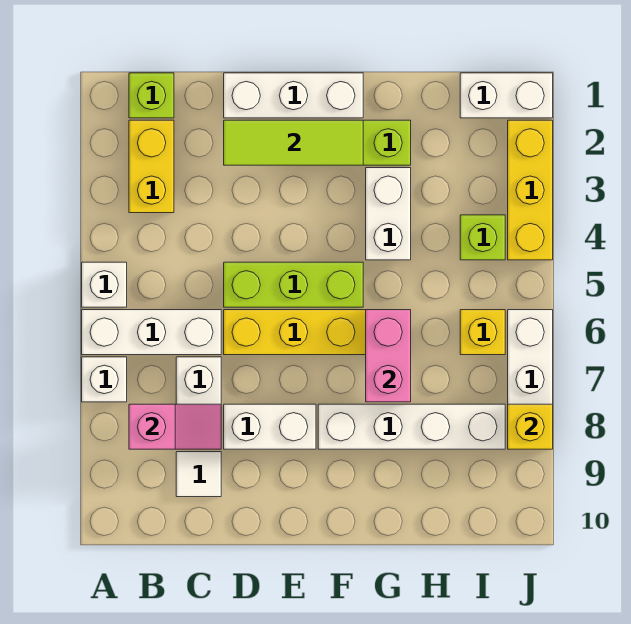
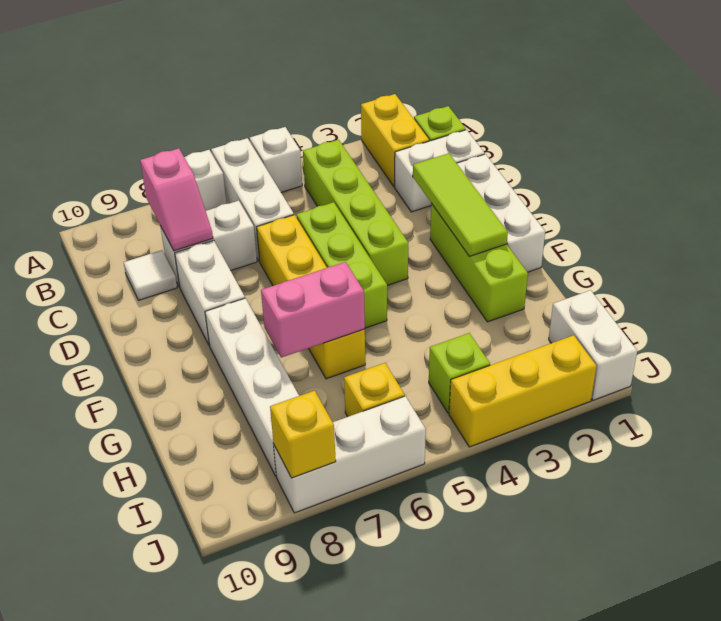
yellow 1x2 brick [129,120,174,213] -> yellow 1x2 brick turned to [361,94,429,187]
none -> lime 1x4 brick [303,140,408,286]
white 1x2 brick [366,168,411,260] -> white 1x2 brick moved to [395,130,485,212]

